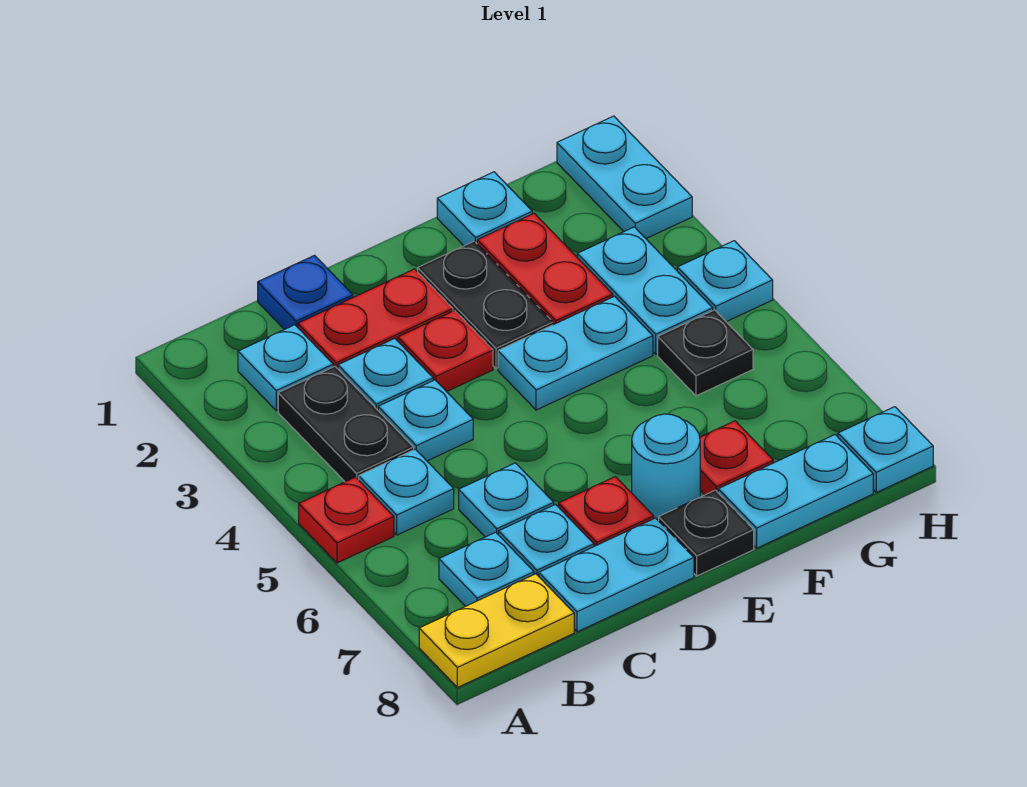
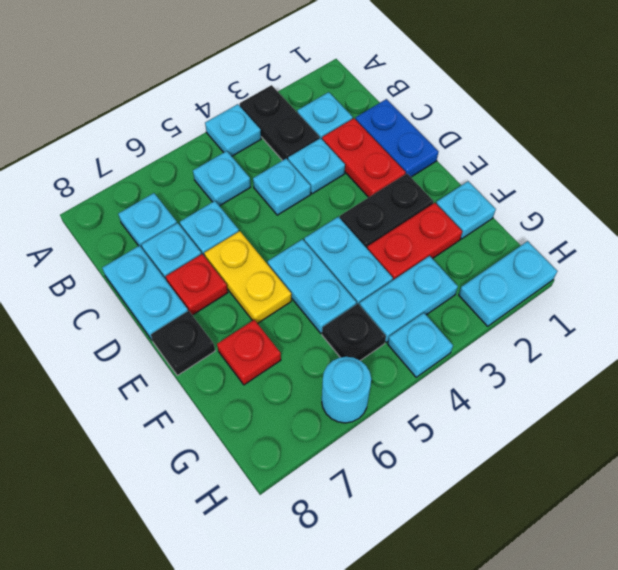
red 1x1 plate [299,477,394,563] -> none
yellow 1x2 plate [419,574,574,688] -> yellow 1x2 plate moved to [204,231,291,323]
black 1x2 plate [278,366,414,482] -> black 1x2 plate turned to [240,85,319,161]
blue 1x1 plate [258,255,353,330] -> blue 1x2 plate [355,99,438,177]
red 1x1 plate [398,311,493,392] -> none
cyan 1x1 round brick [632,414,700,521] -> cyan 1x1 round brick moved to [322,357,371,423]
cyan 1x2 plate [718,435,873,548] -> cyan 1x2 plate moved to [268,239,357,333]
cyan 1x1 plate [838,407,933,492] -> cyan 1x1 plate moved to [205,104,261,156]

